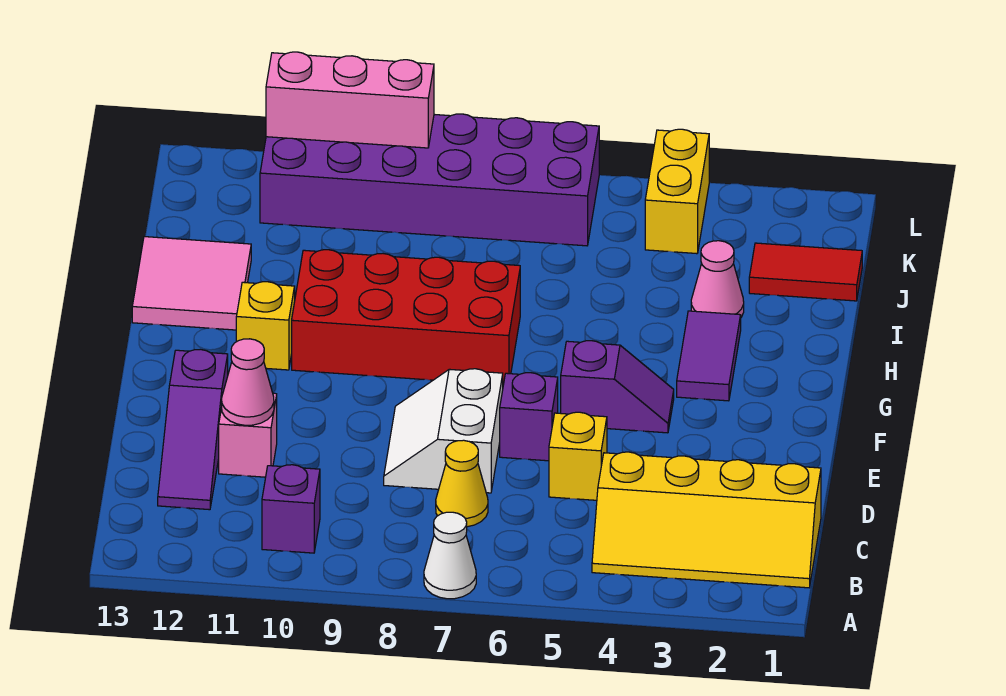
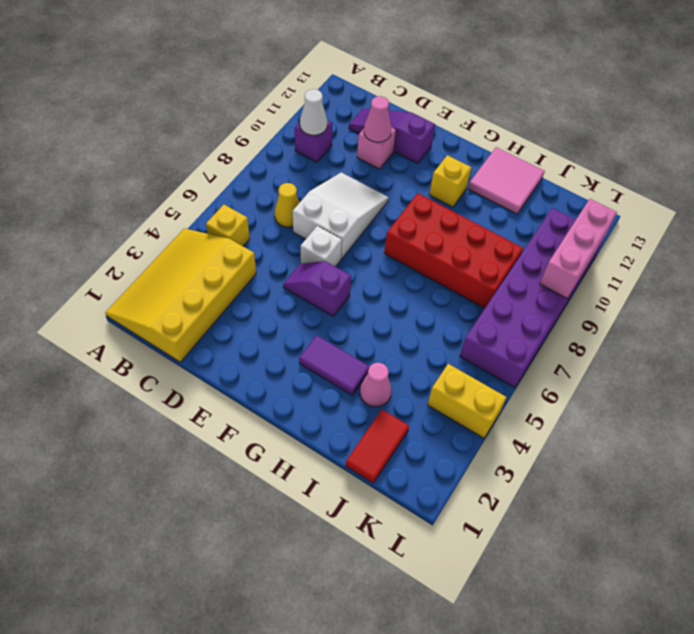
white 1x1 cone [424,512,476,599] -> white 1x1 cone moved to [300,89,327,135]
yellow 2x4 slope [592,452,821,588] -> yellow 3x4 slope [105,228,256,362]
yellow 1x1 brick [549,412,607,500] -> yellow 1x1 brick moved to [206,205,250,246]
white 2x2 slope [384,369,503,493] -> white 2x3 slope [293,172,389,259]
purple 1x1 brick [500,373,558,461] -> white 1x1 brick [301,226,342,267]
purple 1x2 slope [561,341,674,433] -> purple 1x2 slope turned to [283,261,351,316]
red 2x4 brick [292,250,520,385] -> red 2x4 brick turned to [384,193,523,308]

